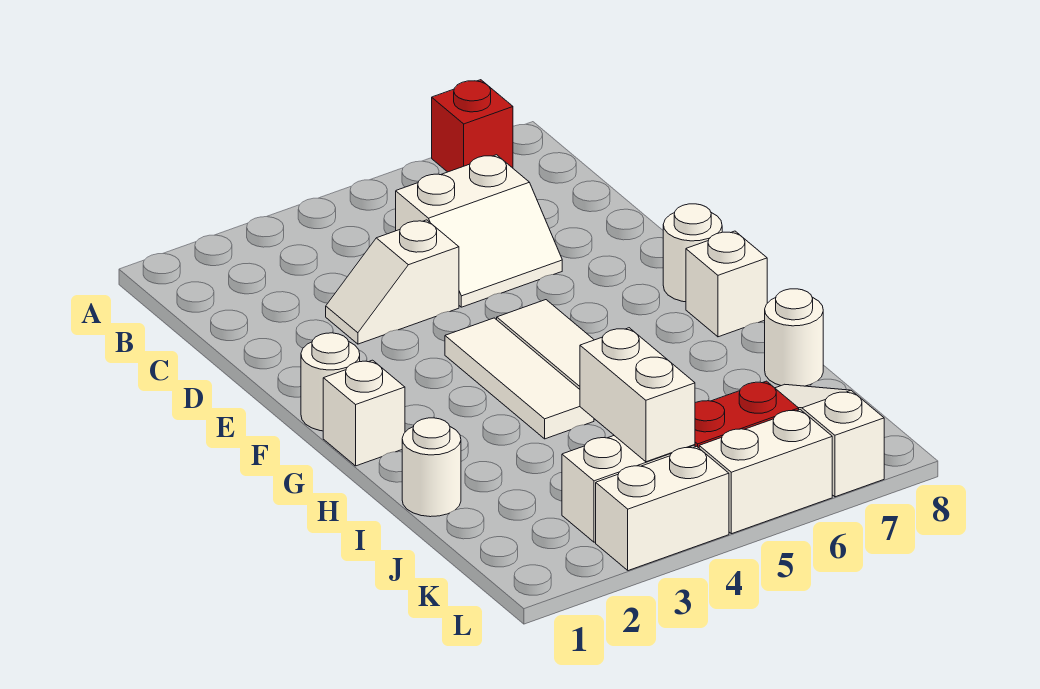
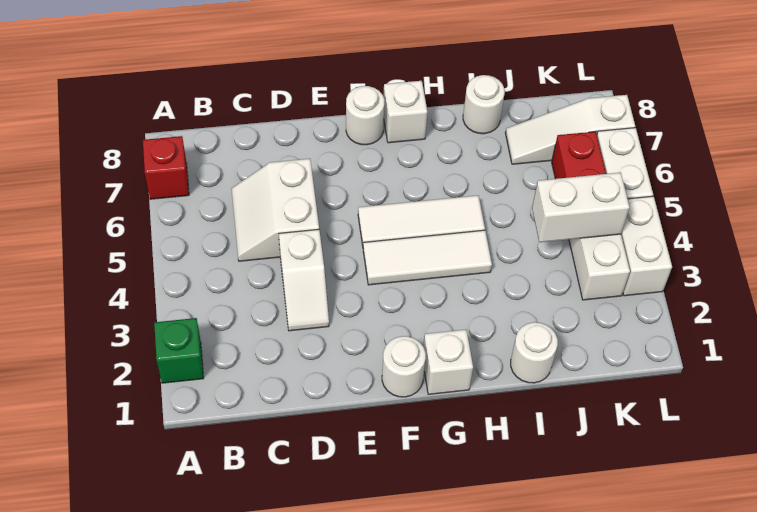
none -> green 1x1 brick [154,318,204,383]
white 2x2 slope [396,155,562,307] -> white 2x2 slope turned to [232,159,319,261]

